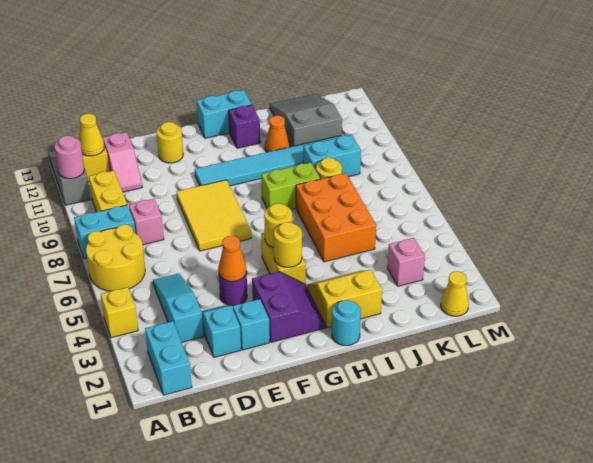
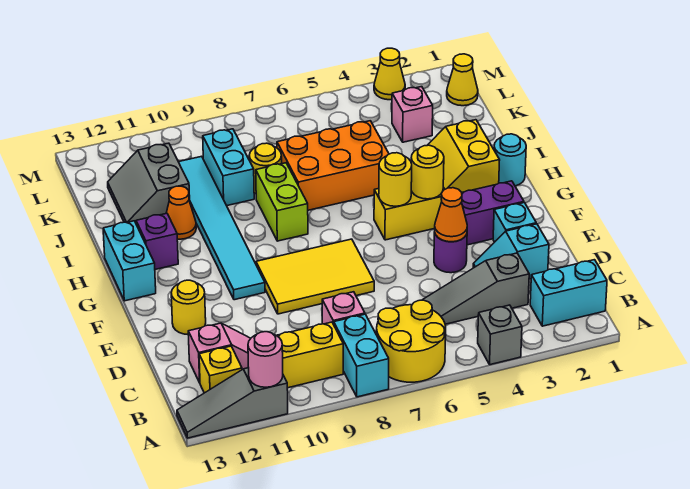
yellow 1x1 brick [101,287,138,338] -> grey 1x1 brick [478,305,522,365]
yellow 1x1 cone [79,114,104,156] -> yellow 1x1 cone moved to [374,48,405,100]
cyan 1x3 slope [153,274,204,342] -> grey 1x3 slope [423,253,529,324]
grey 2x3 slope [270,94,342,147] -> grey 2x2 slope [108,143,190,223]

